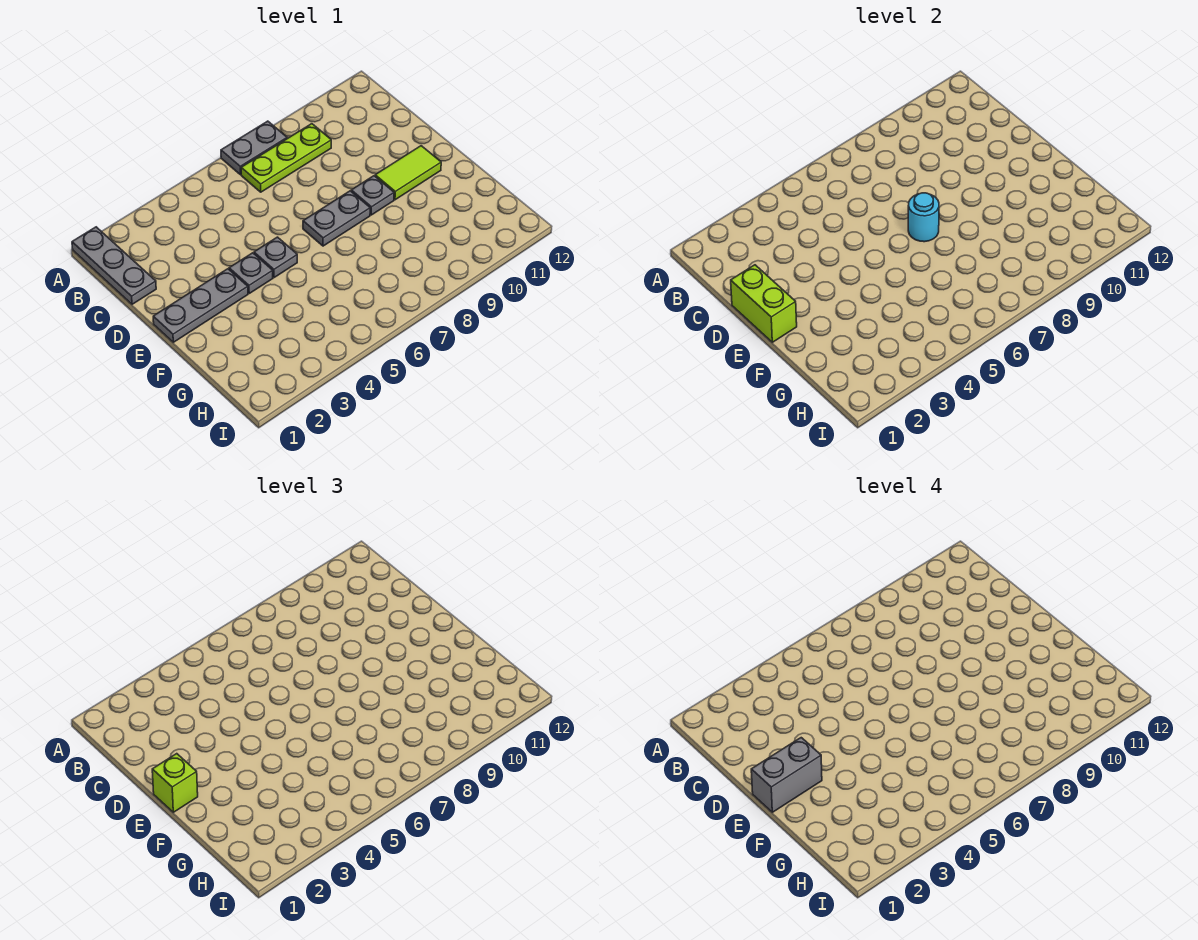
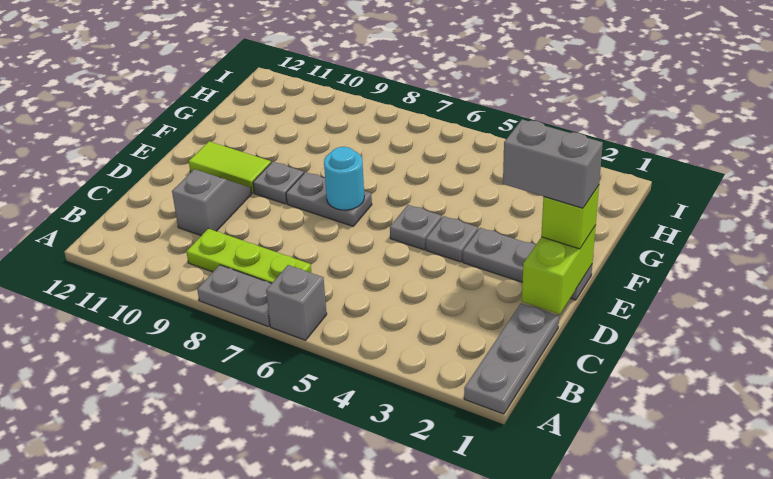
none -> grey 1x1 brick [266,265,327,340]
none -> grey 1x2 slope [172,169,252,236]

